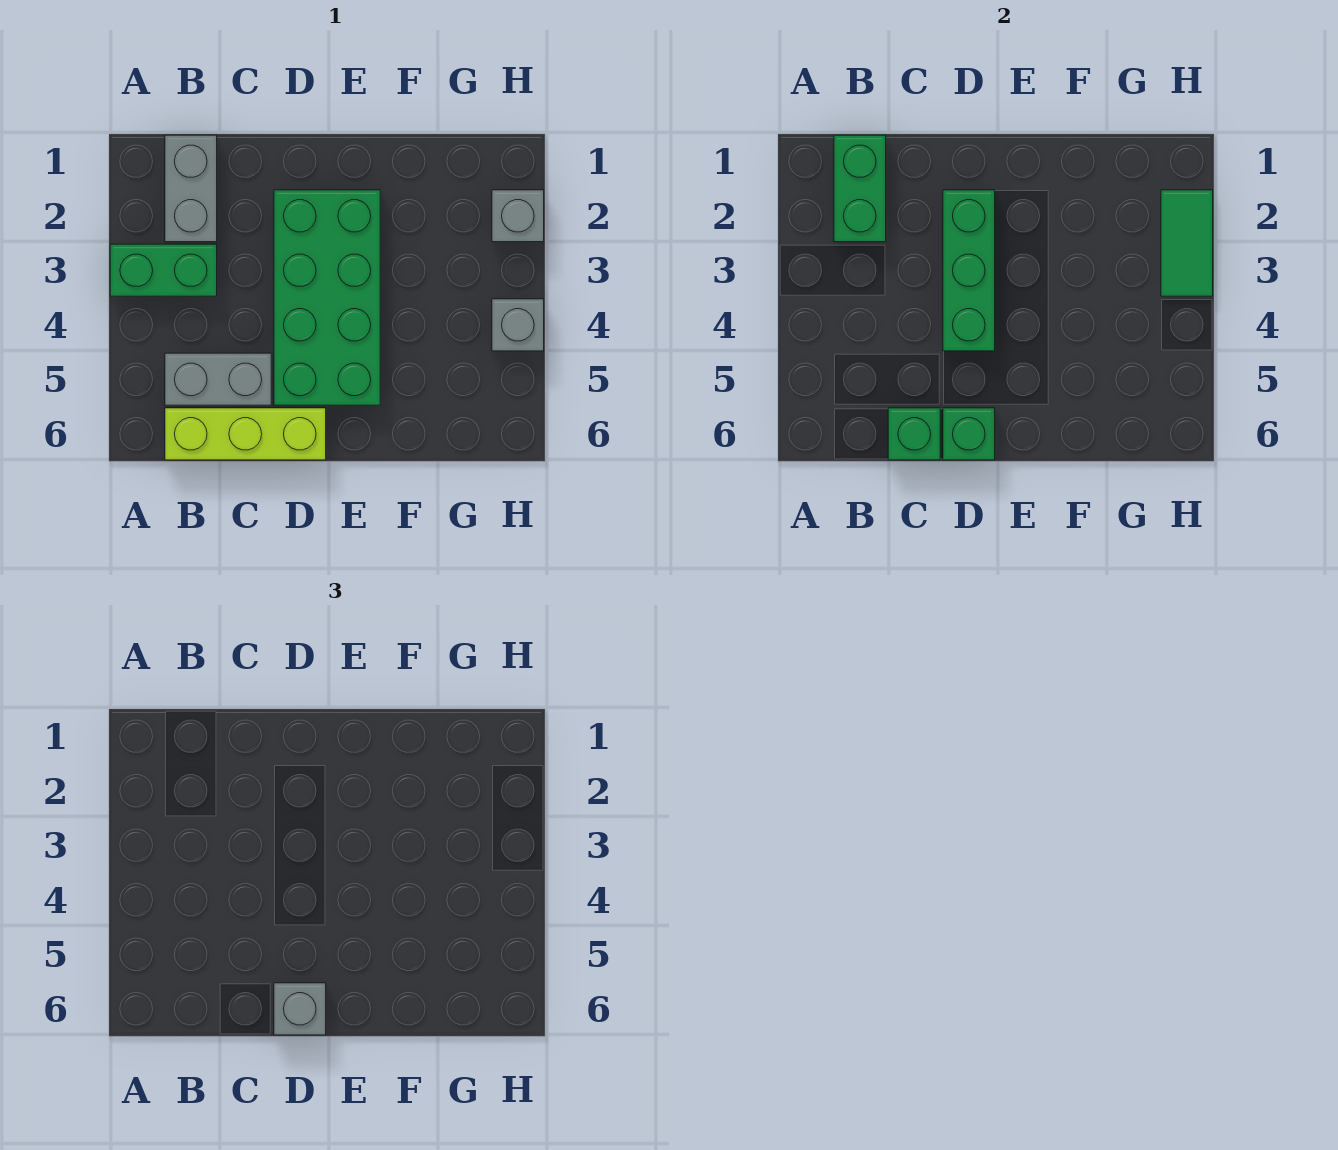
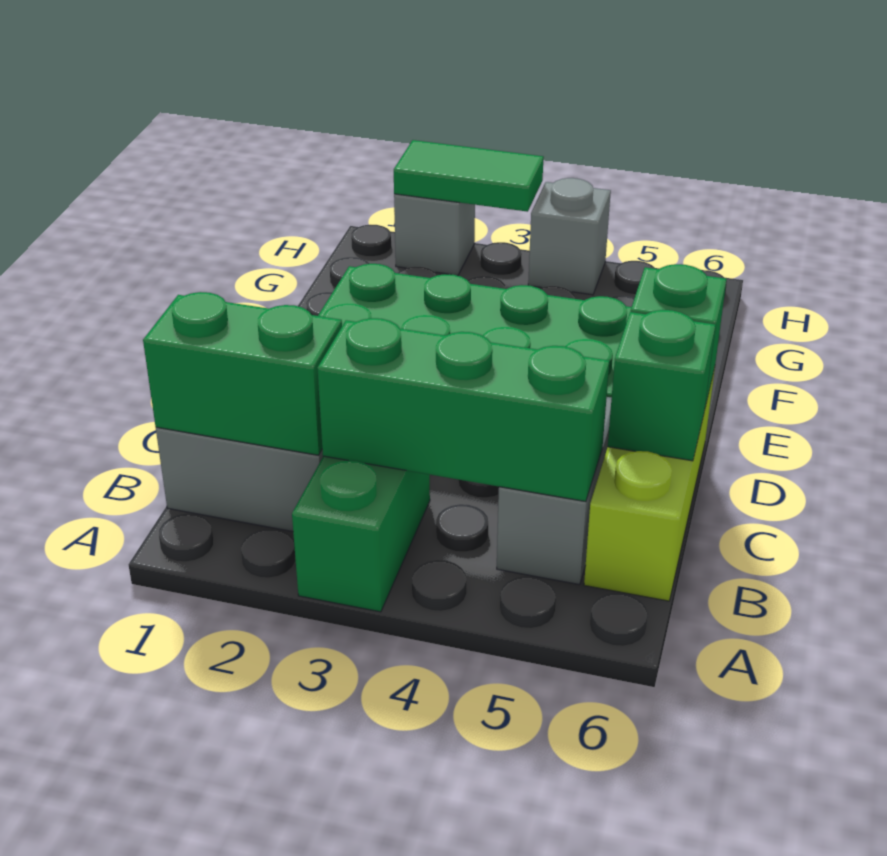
green 1x3 brick [943,190,995,351] -> green 1x3 brick moved to [317,318,609,502]
grey 1x1 brick [274,983,326,1035] -> none

